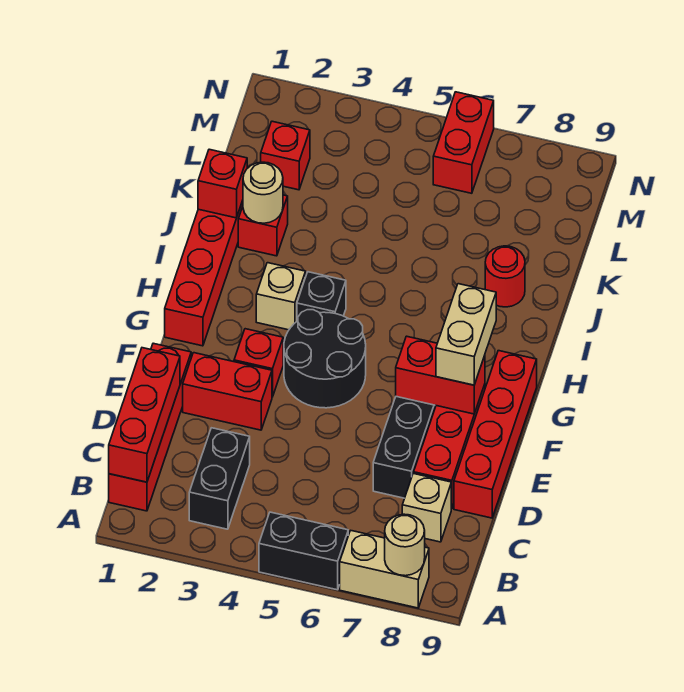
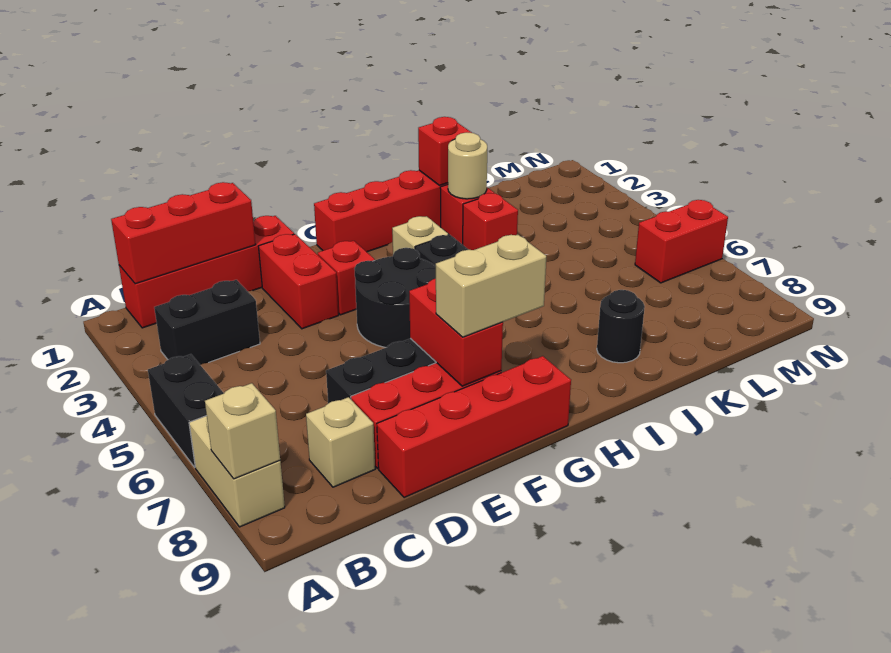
tan 1x1 round brick [385,514,425,576] -> tan 1x1 brick [205,383,280,479]
red 1x1 round brick [485,246,525,307] -> black 1x1 round brick [597,290,645,363]
red 1x1 brick [261,121,310,190] -> red 1x1 brick moved to [463,193,518,250]

